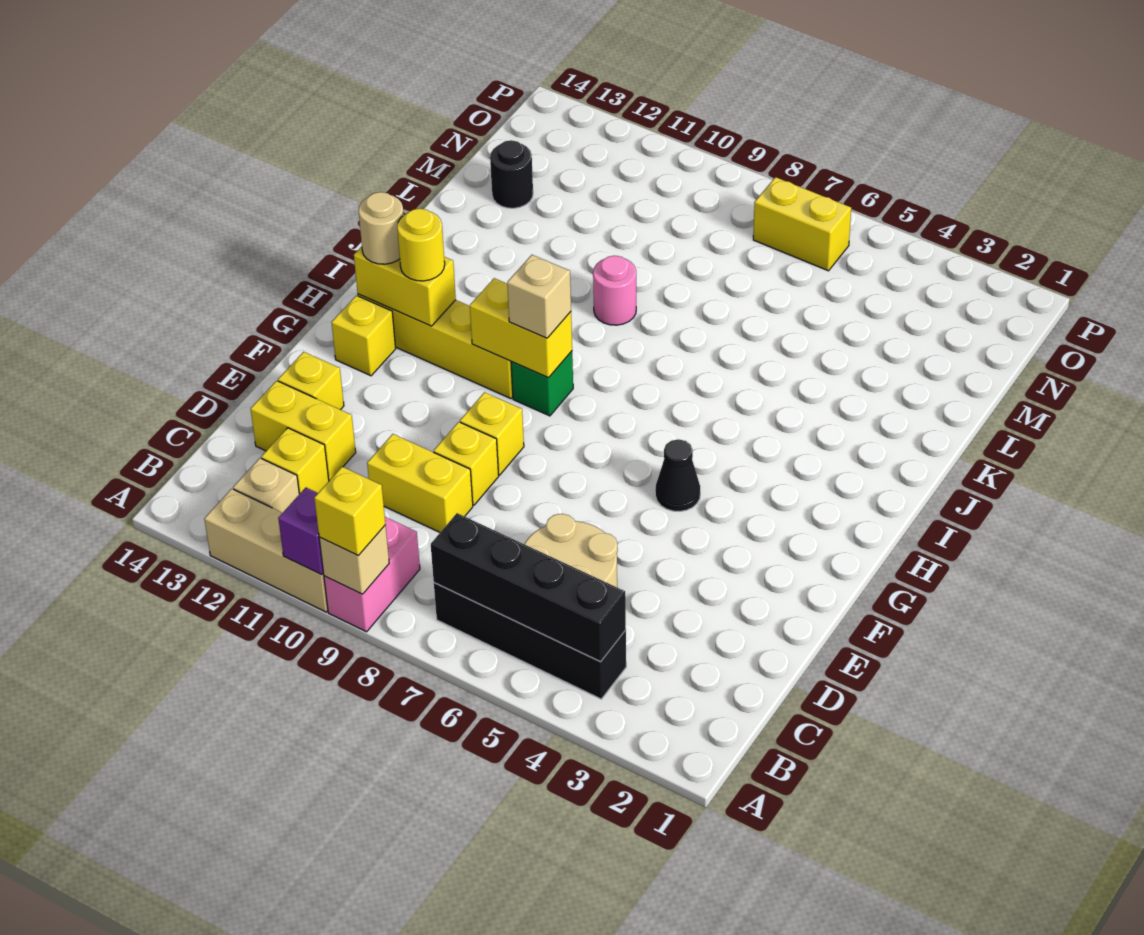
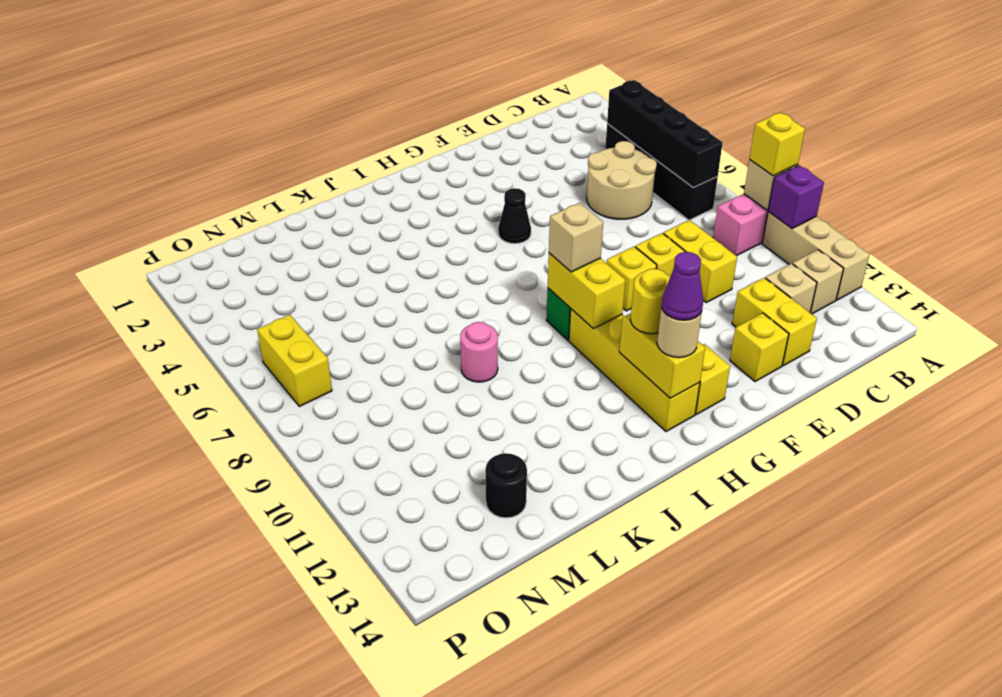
yellow 1x1 brick [261,428,329,494] -> tan 1x1 brick [765,264,817,312]
none -> purple 1x1 cone [661,252,703,320]

